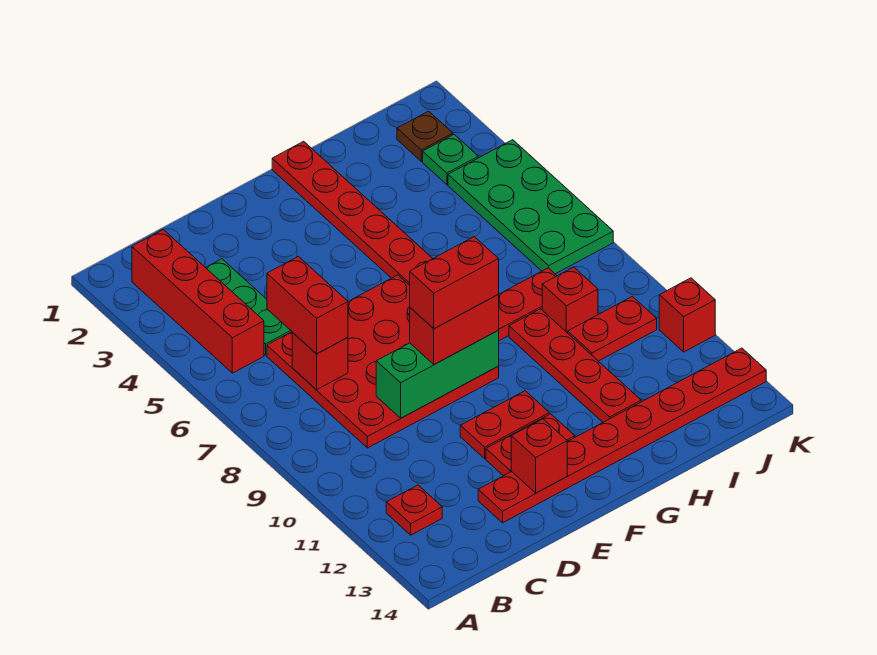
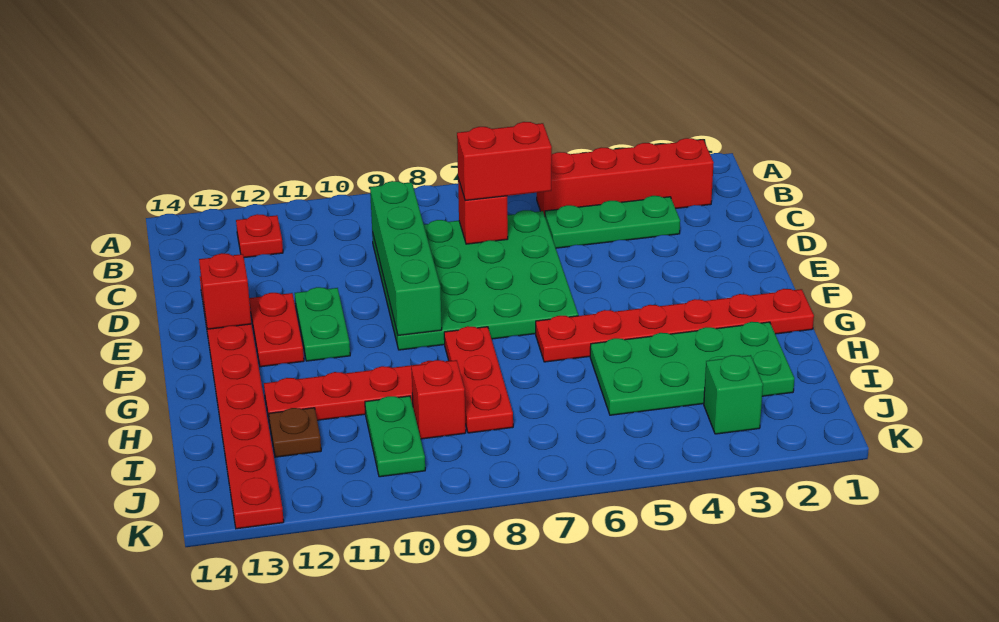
red 4x4 plate [267,275,499,448] -> green 4x4 plate [372,210,578,350]
green 1x3 brick [376,331,499,418] -> green 1x4 brick [370,181,442,335]
red 1x2 brick [410,294,499,365] -> none
red 1x2 brick [410,237,499,329] -> none
red 1x2 plate [460,391,549,459] -> green 1x2 plate [295,287,350,361]
red 1x2 plate [568,296,657,361] -> green 1x2 plate [365,396,425,477]
brown 1x1 plate [397,111,453,161] -> brown 1x1 plate moved to [269,408,321,457]
green 1x1 plate [423,135,478,185] -> green 1x1 brick [704,355,763,434]
green 2x4 plate [448,140,613,274] -> green 2x4 plate moved to [590,322,795,415]
red 1x1 brick [659,278,715,352] -> none

